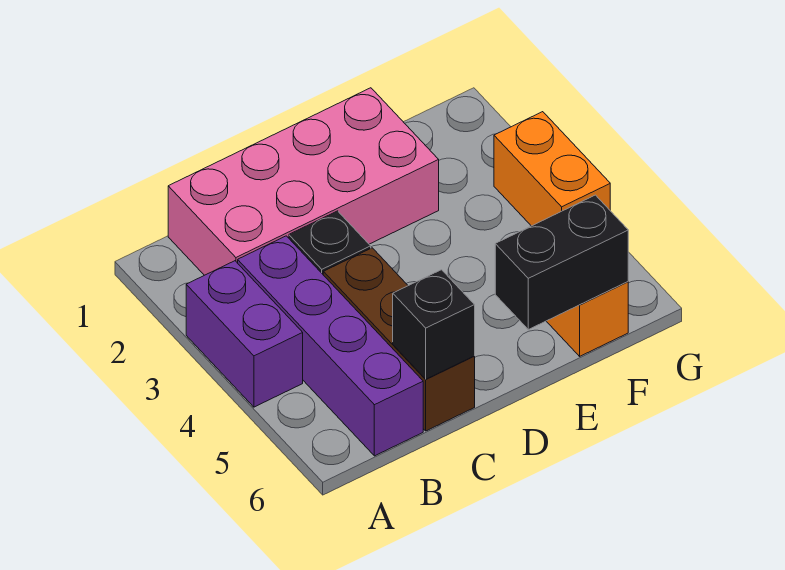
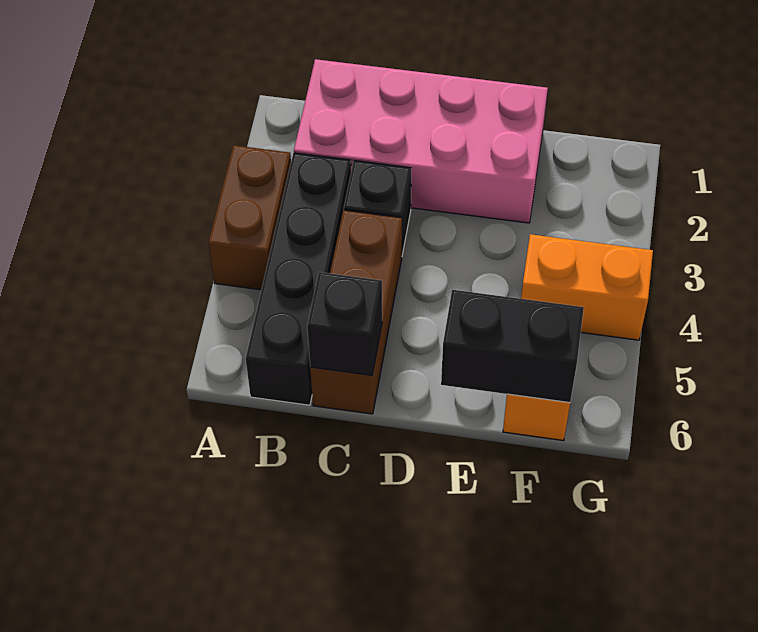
purple 1x2 brick [186,261,303,407] -> brown 1x2 brick [209,145,291,290]
purple 1x4 brick [238,236,423,456] -> black 1x4 brick [246,153,351,405]
orange 1x2 brick [494,112,610,226] -> orange 1x2 brick turned to [521,234,653,340]

